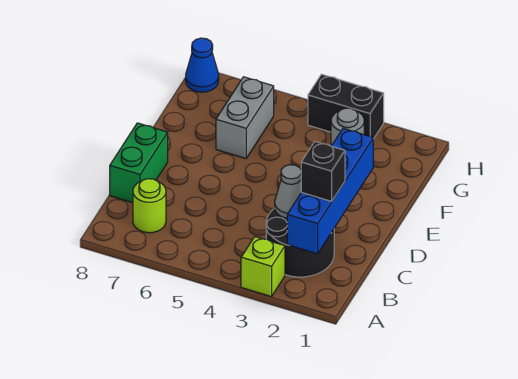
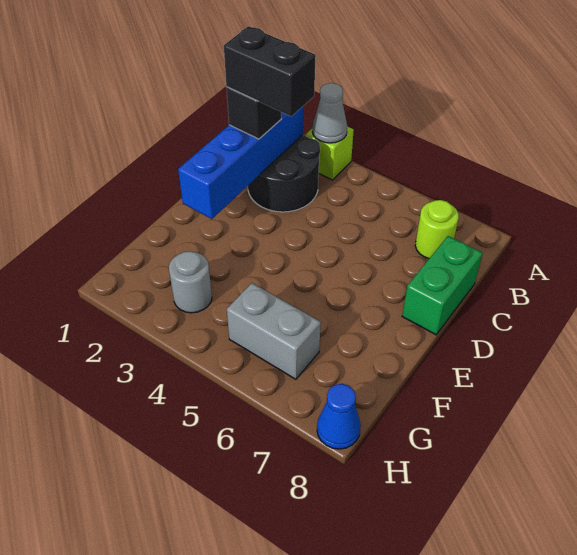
grey 1x1 cone [275,165,301,218] -> grey 1x1 cone moved to [312,83,347,143]
grey 1x2 brick [216,77,274,159] -> grey 1x2 brick turned to [227,283,321,379]
black 1x2 brick [308,74,384,139] -> black 1x2 brick moved to [224,26,316,116]

